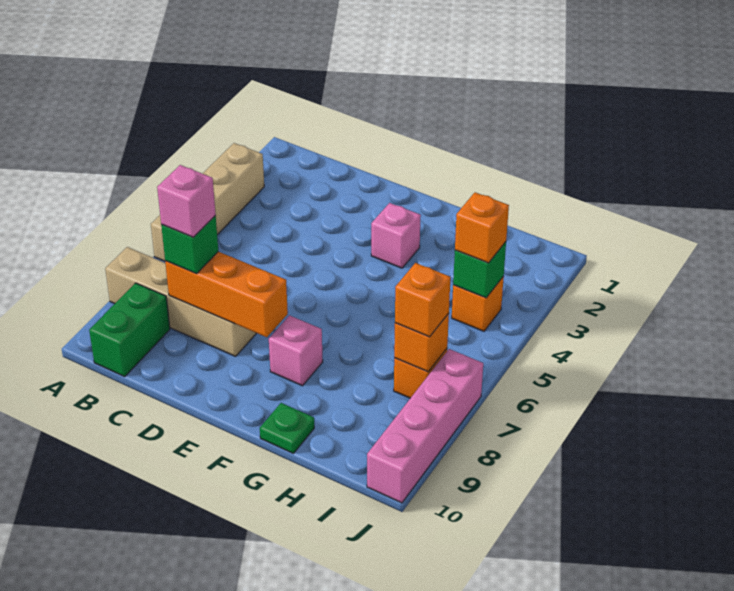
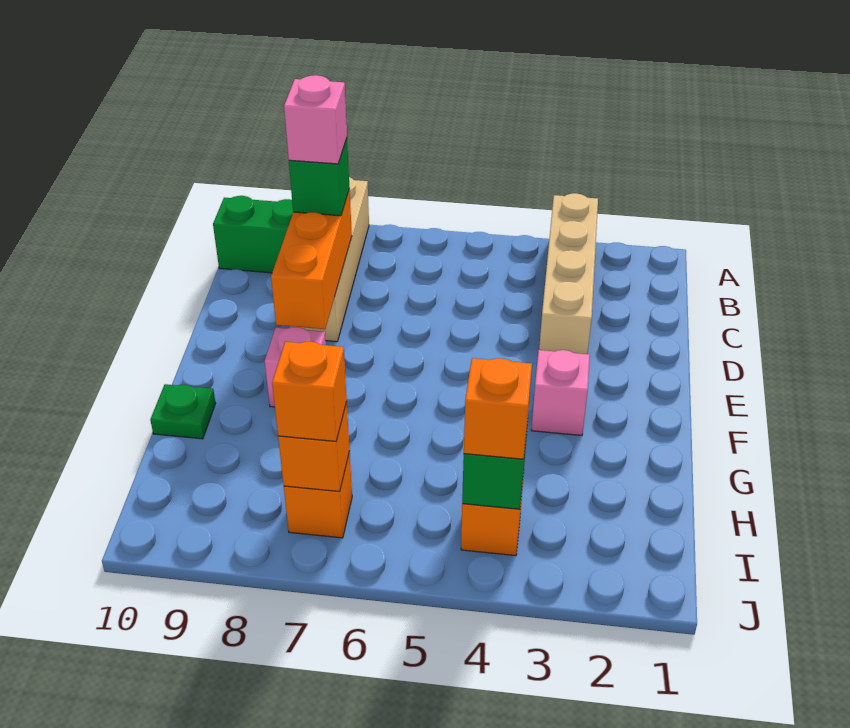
tan 1x4 brick [151,143,264,261] -> tan 1x4 brick turned to [539,193,598,354]
pink 1x4 brick [367,349,483,503] -> none

